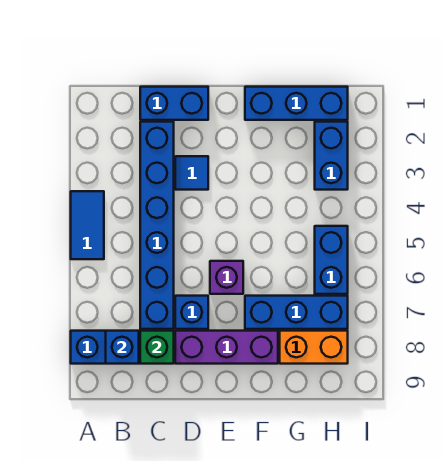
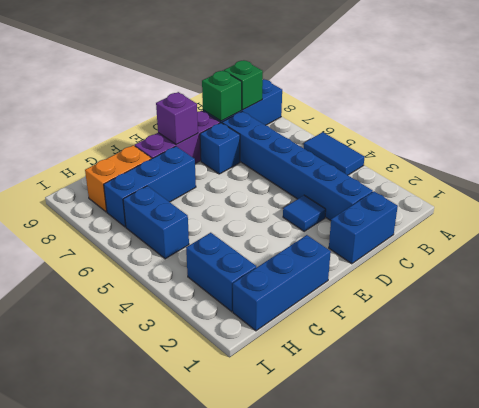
blue 1x1 brick [106,331,139,364] -> green 1x1 brick [224,61,263,110]
purple 1x1 brick [210,261,243,294] -> purple 1x1 brick moved to [156,92,198,144]

